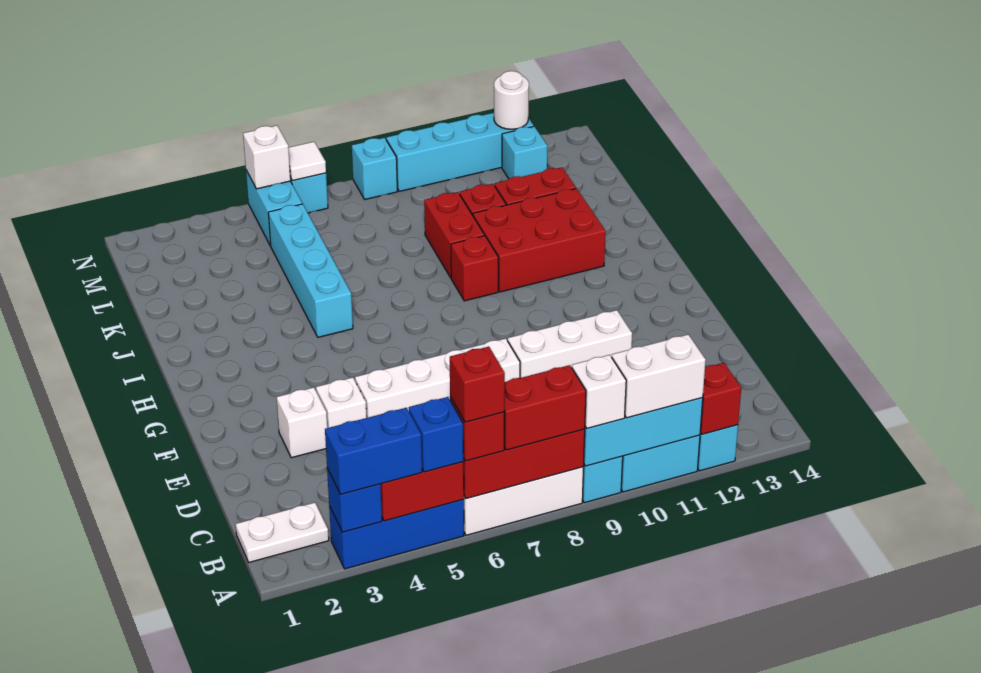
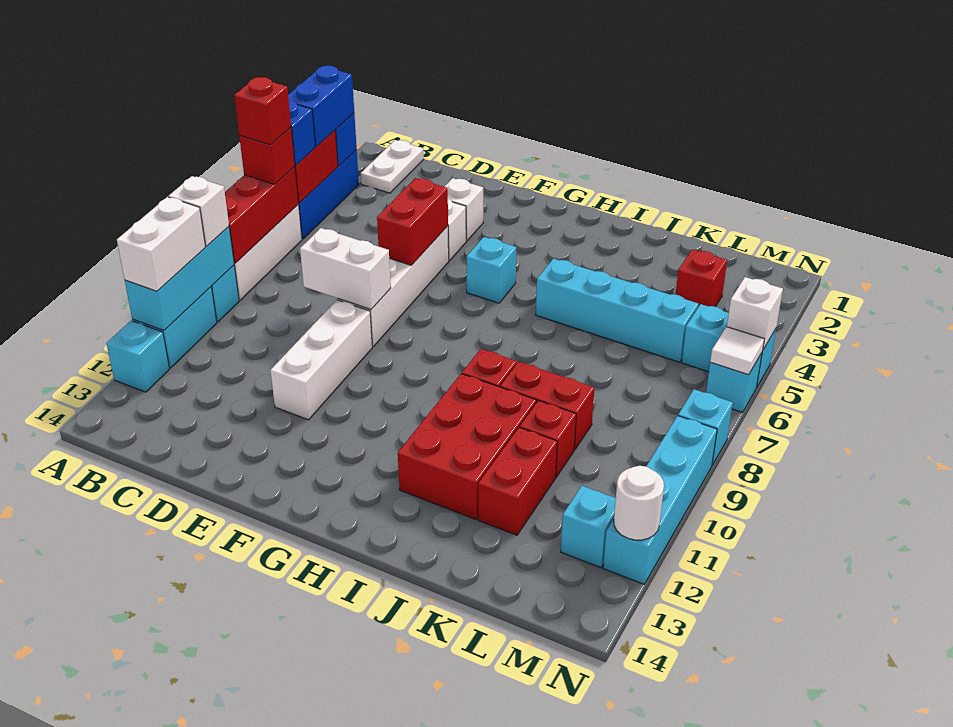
red 1x2 brick [504,365,586,450] -> red 1x2 brick moved to [377,178,448,265]
red 1x1 brick [700,363,741,434] -> red 1x1 brick moved to [676,249,727,307]
none -> white 1x2 brick [300,228,391,309]
none -> cyan 1x1 brick [466,237,516,303]

